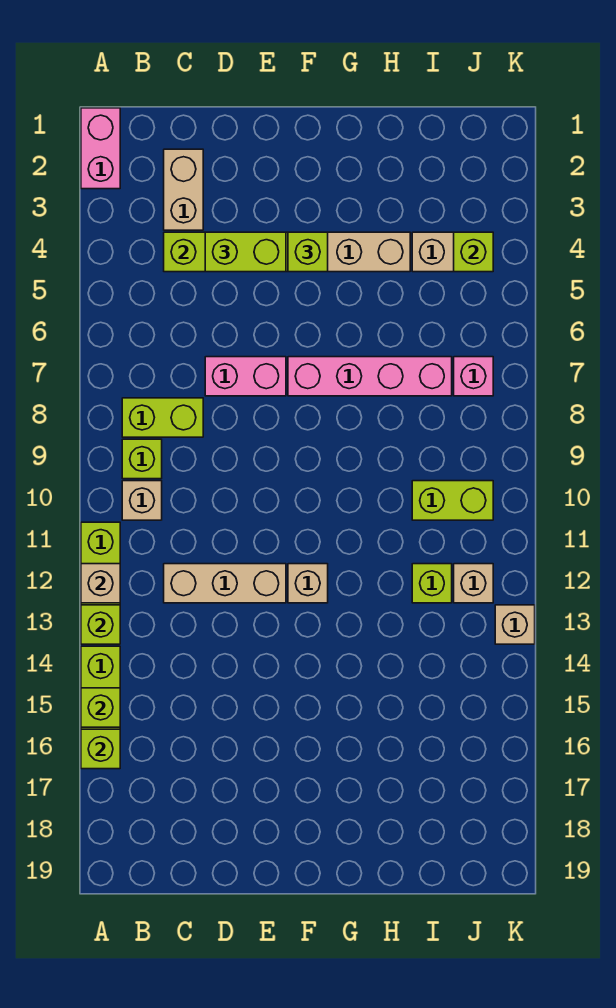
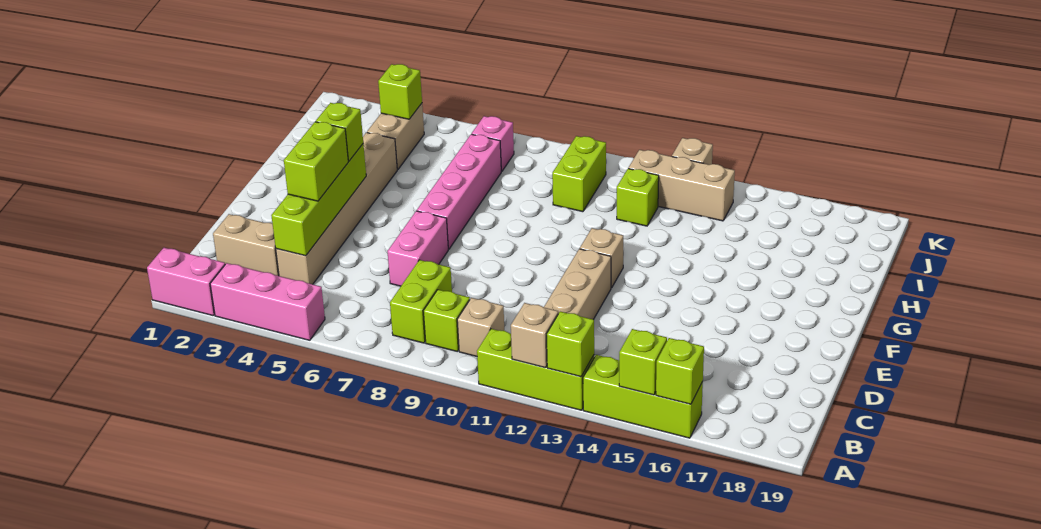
none -> pink 1x3 brick [210,263,325,340]
tan 1x1 brick [454,564,493,603] -> tan 1x3 brick [628,150,735,221]

